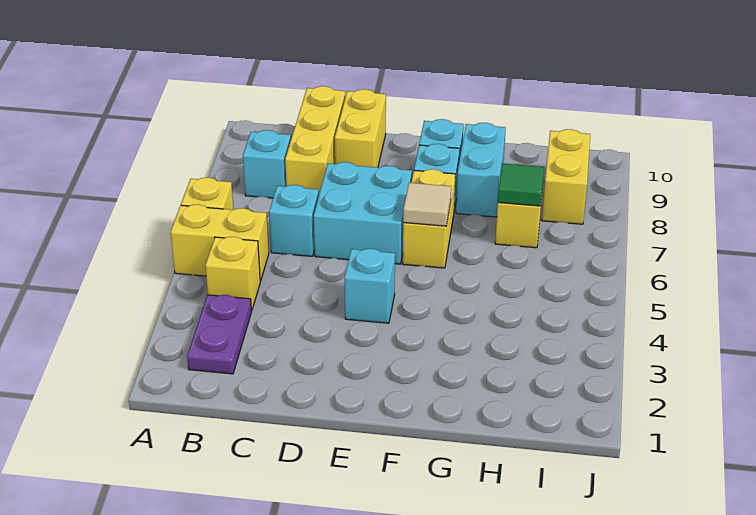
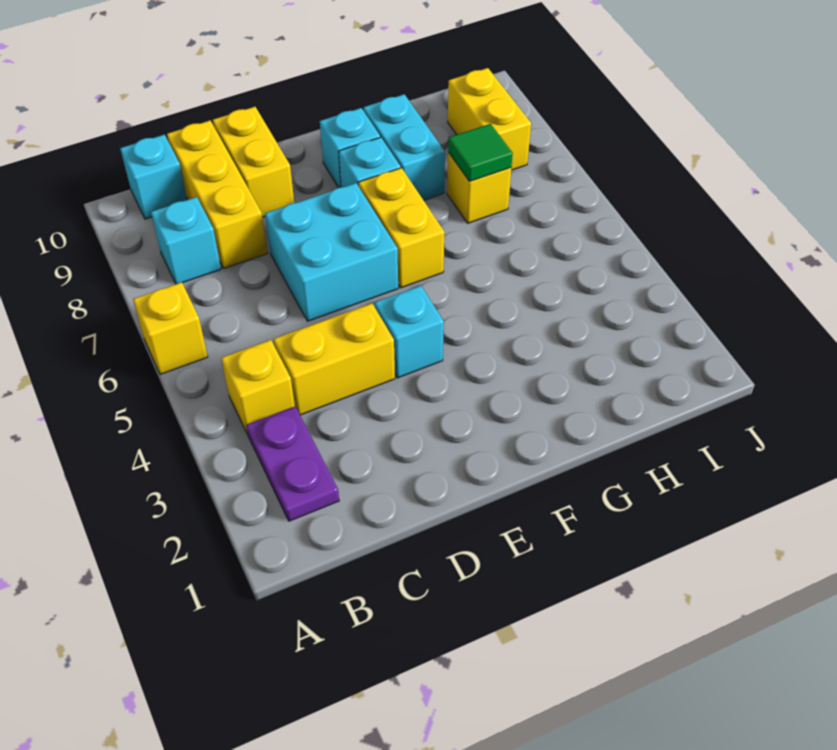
yellow 1x2 brick [170,204,269,281] -> yellow 1x2 brick moved to [274,303,395,415]
cyan 1x1 brick [269,185,319,256] -> cyan 1x1 brick moved to [120,135,187,219]
tan 1x1 tile [403,183,451,226] -> none

